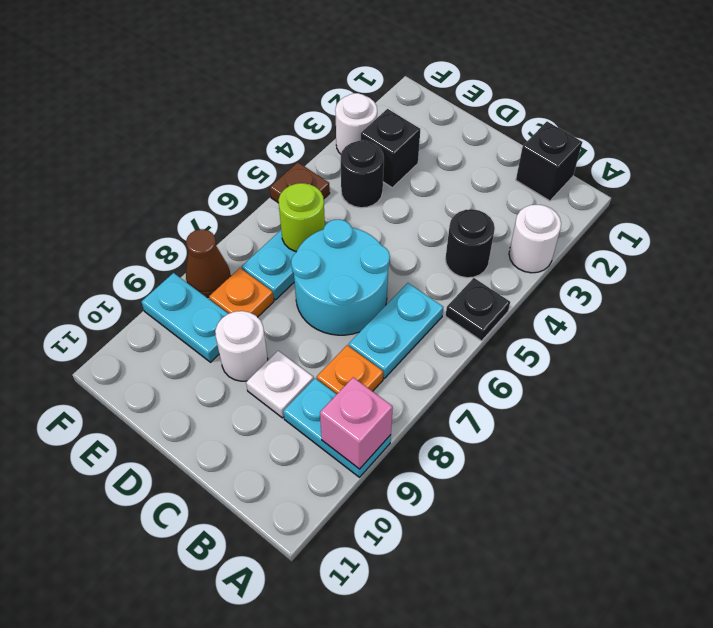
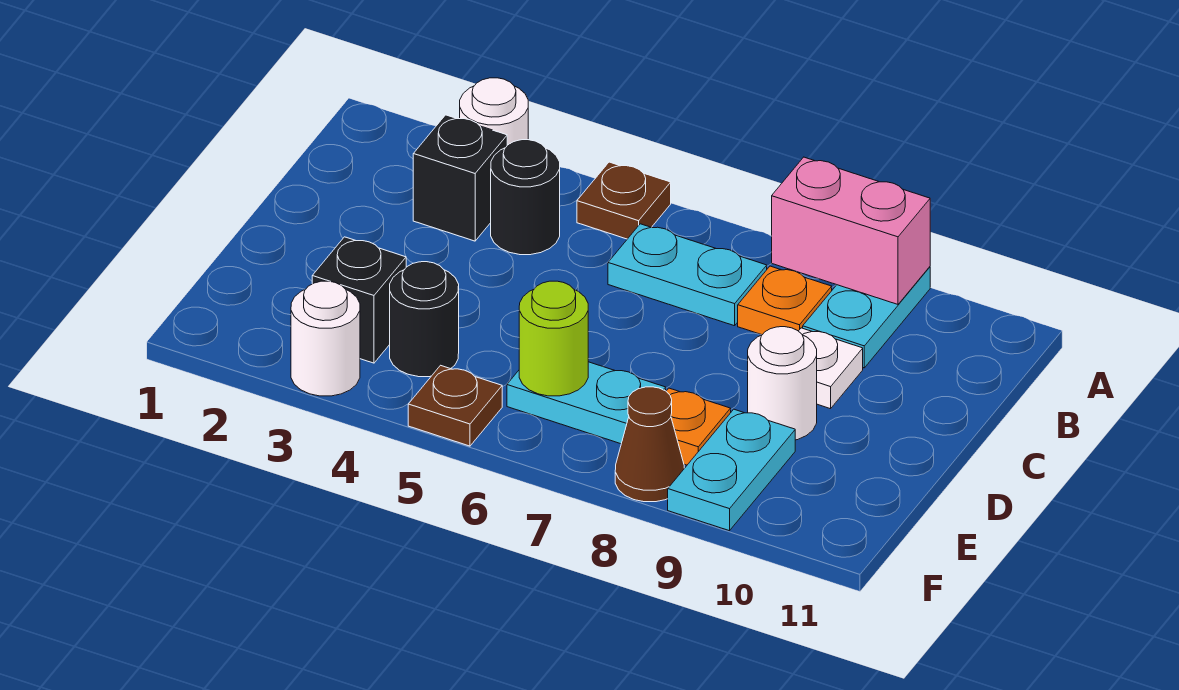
black 1x1 plate [446,278,510,341] -> brown 1x1 plate [577,162,671,239]
pink 1x1 brick [320,378,393,469] -> pink 1x2 brick [772,157,930,304]
black 1x1 brick [516,122,582,201] -> black 1x1 brick moved to [413,115,507,241]
cyan 2x2 round brick [291,220,390,335] -> none

